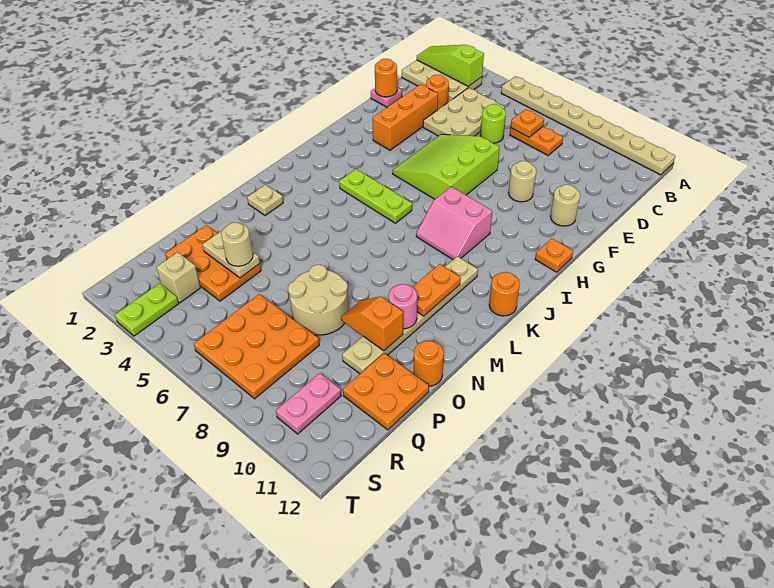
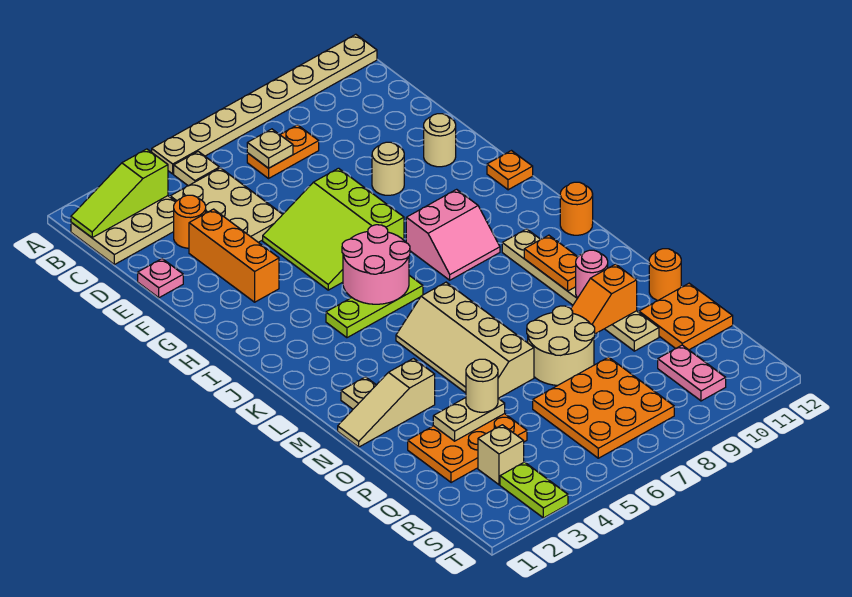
none -> tan 1x1 plate [174,151,219,186]
orange 1x1 plate [511,109,544,137] -> tan 1x1 plate [247,129,293,168]
lime 1x1 round brick [480,104,506,143] -> none
orange 1x1 round brick [375,59,397,97] -> none
none -> pink 2x2 round brick [342,225,410,304]
none -> tan 2x4 slope [396,282,534,398]
none -> tan 1x3 slope [338,359,435,447]

